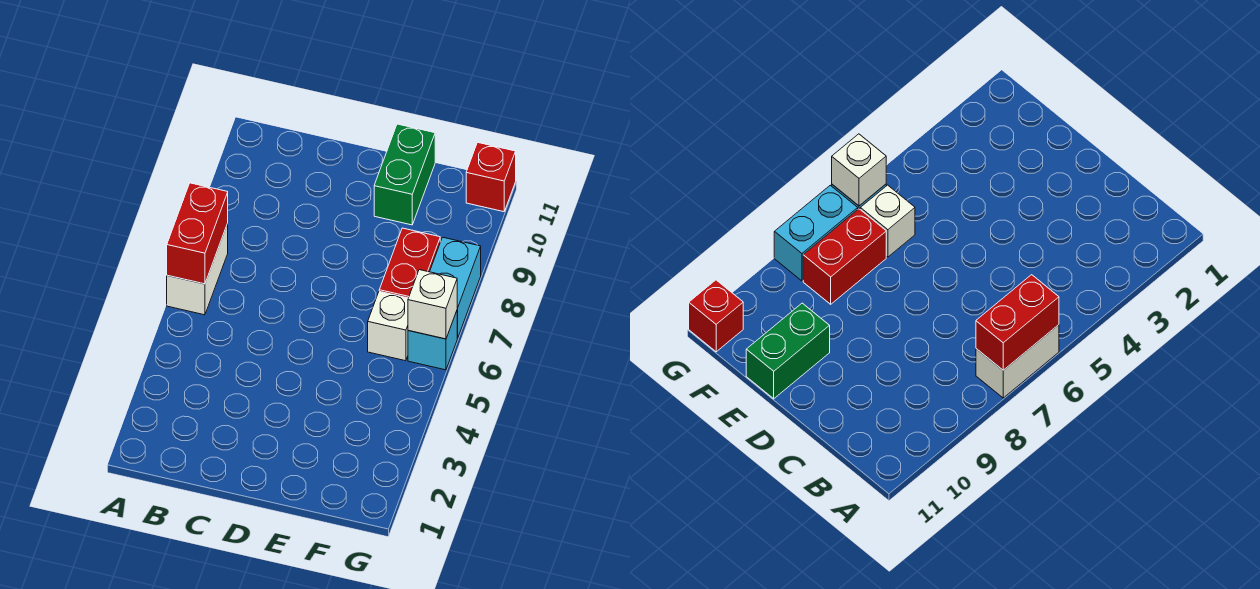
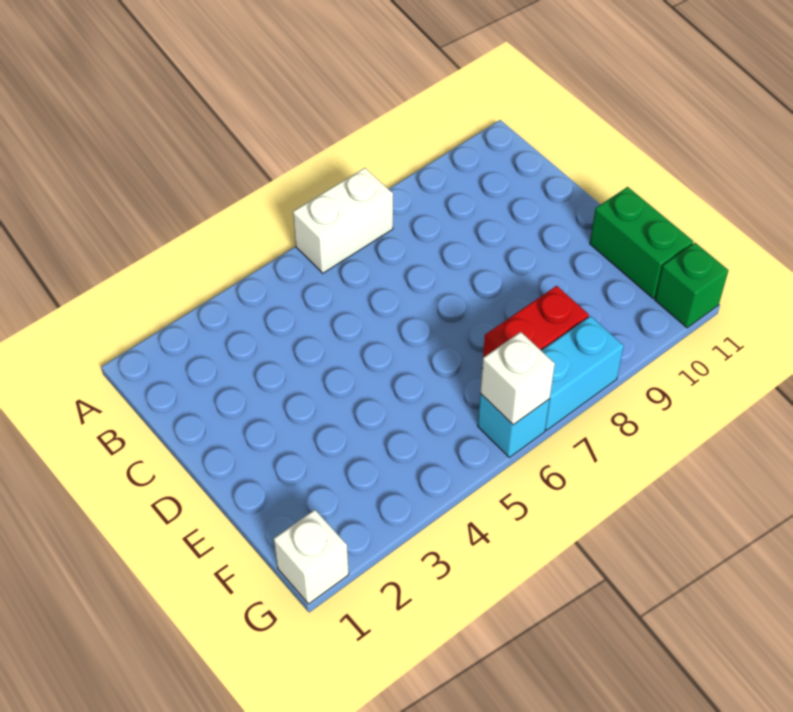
red 1x2 brick [167,183,228,284] -> none
green 1x2 brick [374,124,435,225] -> green 1x2 brick turned to [590,187,693,298]
white 1x1 brick [368,291,408,361] -> white 1x1 brick moved to [274,510,349,604]
red 1x1 brick [466,142,516,212] -> green 1x1 brick [655,243,728,328]

